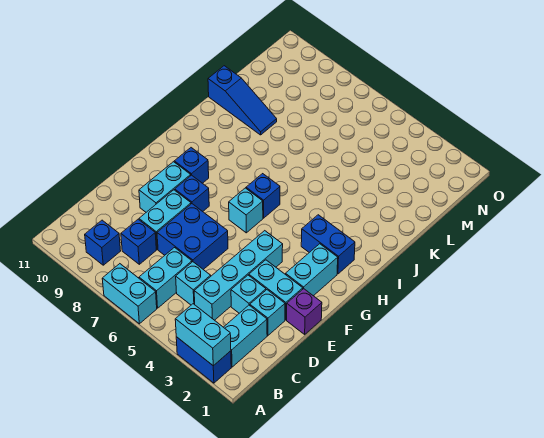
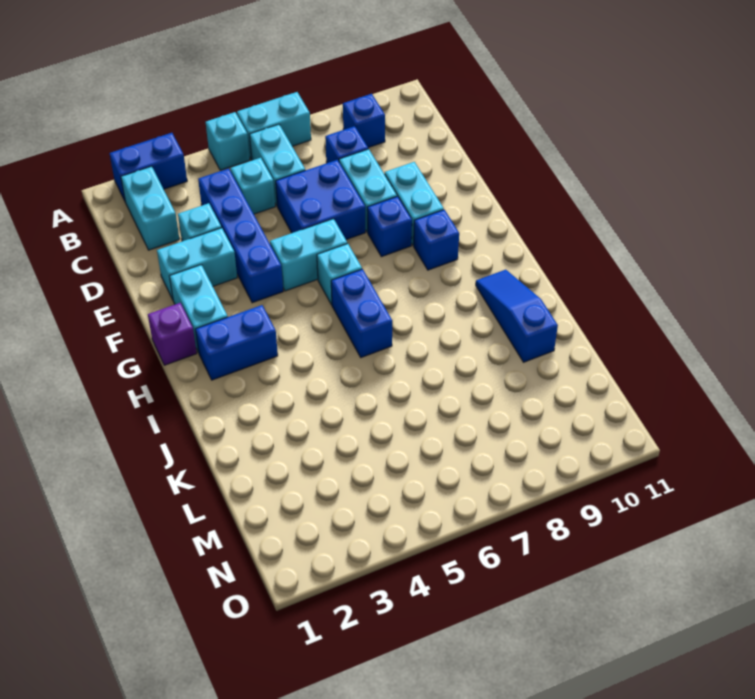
cyan 1x2 brick [175,304,231,366] -> cyan 1x2 brick moved to [270,219,347,291]
cyan 1x4 brick [194,231,283,320] -> blue 1x4 brick [198,168,283,303]
cyan 1x1 brick [250,290,285,335] -> cyan 1x1 brick moved to [206,112,250,170]
purple 1x1 brick [287,289,322,334] -> purple 1x1 brick moved to [148,303,197,365]
blue 1x1 brick [246,174,280,218] -> blue 1x2 brick [331,269,392,358]
blue 1x3 slope [208,66,277,135] -> blue 1x3 slope turned to [476,270,558,362]

